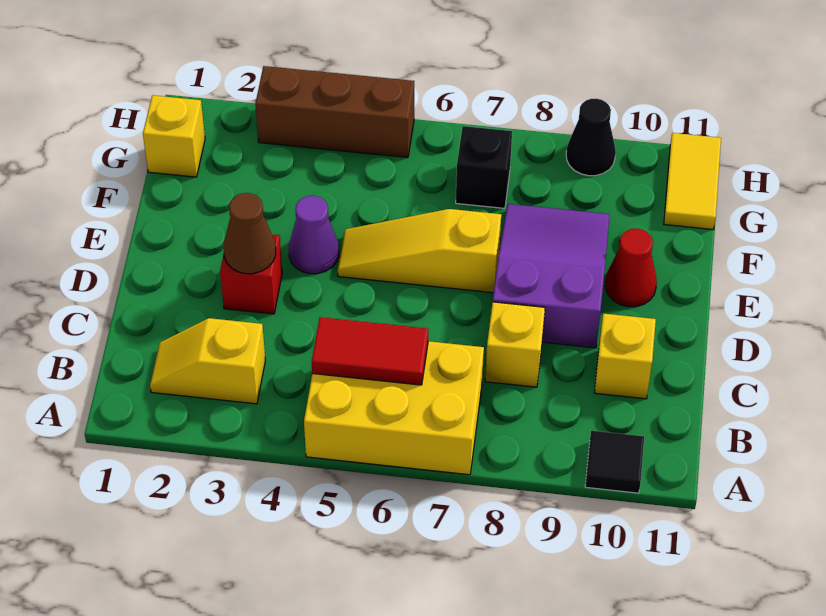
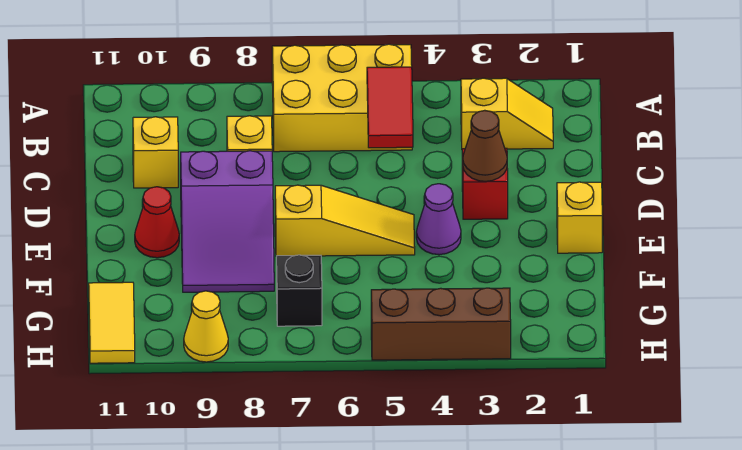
black 1x1 tile [585,431,644,493] -> none
red 1x2 tile [312,317,428,385] -> red 1x2 tile turned to [367,67,413,148]
yellow 1x1 brick [143,95,205,177] -> yellow 1x1 brick moved to [557,182,602,253]
black 1x1 cone [566,99,616,176] -> yellow 1x1 cone [184,291,228,362]

